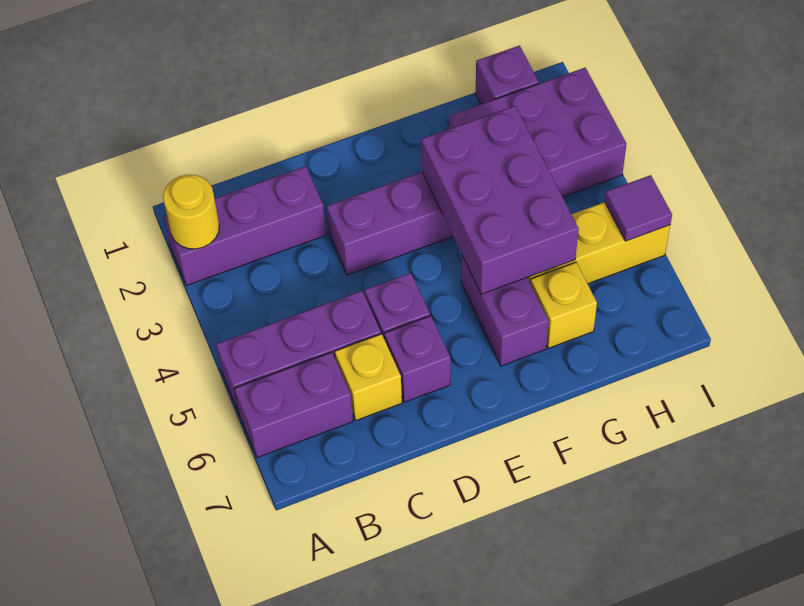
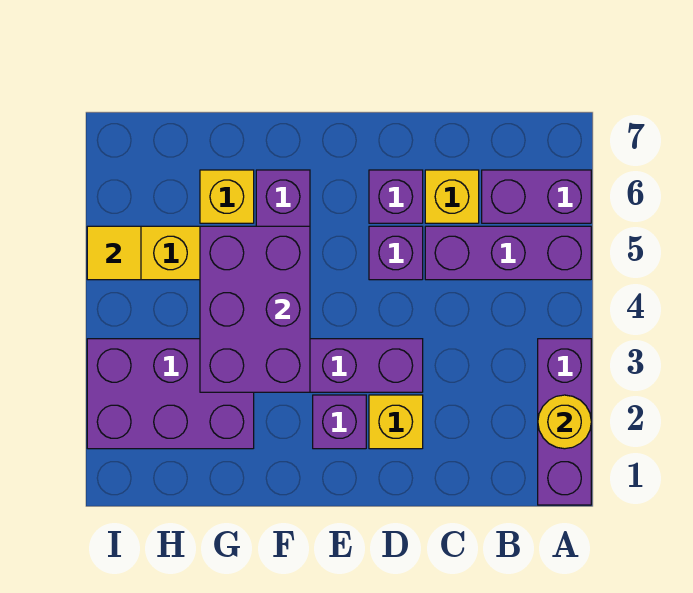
purple 1x3 brick [164,166,326,285] -> purple 1x3 brick turned to [538,339,591,505]
none -> yellow 1x1 brick [369,395,423,449]
purple 1x1 brick [476,46,539,104] -> purple 1x1 brick moved to [313,395,366,449]
purple 1x1 tile [605,175,672,241] -> yellow 1x1 tile [87,226,141,280]

